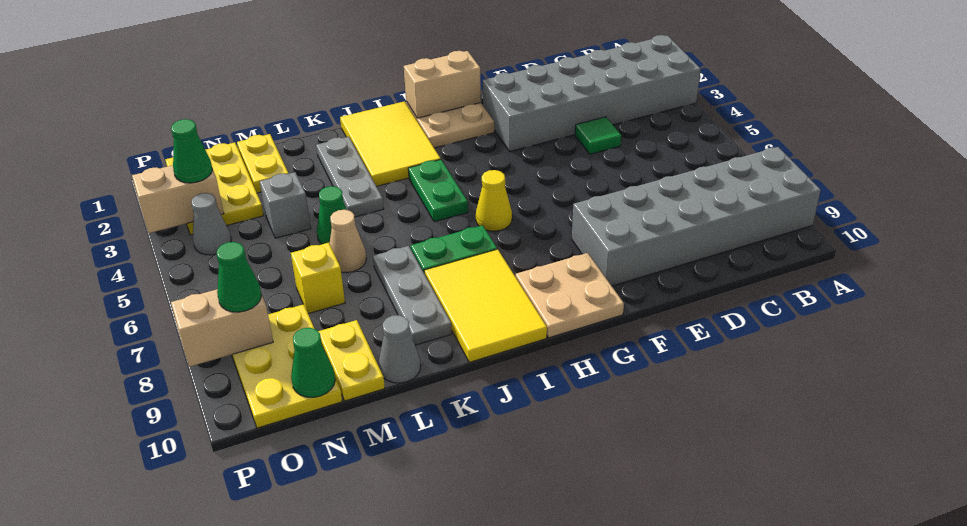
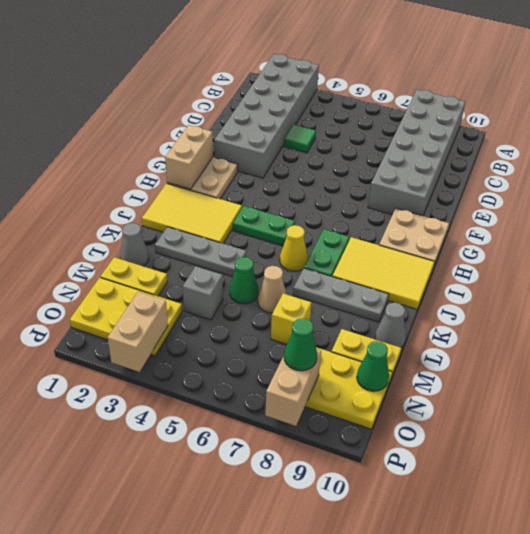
yellow 1x1 cone [476,170,512,231] -> yellow 1x1 cone moved to [280,225,308,271]
green 1x1 cone [171,119,212,183] -> none
grey 1x1 cone [191,193,231,255] -> grey 1x1 cone moved to [120,223,149,266]

